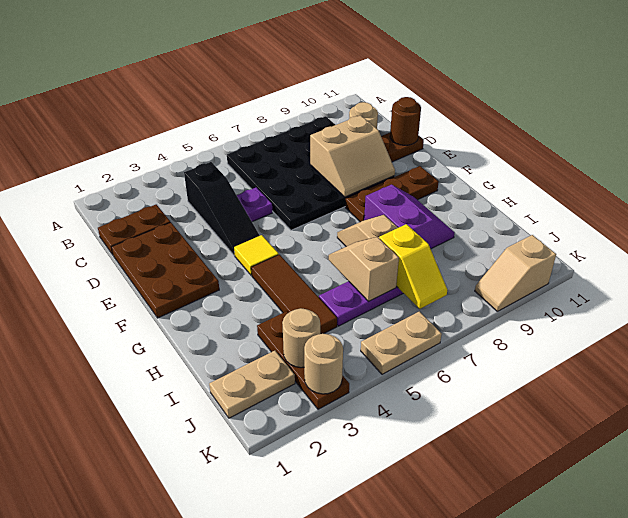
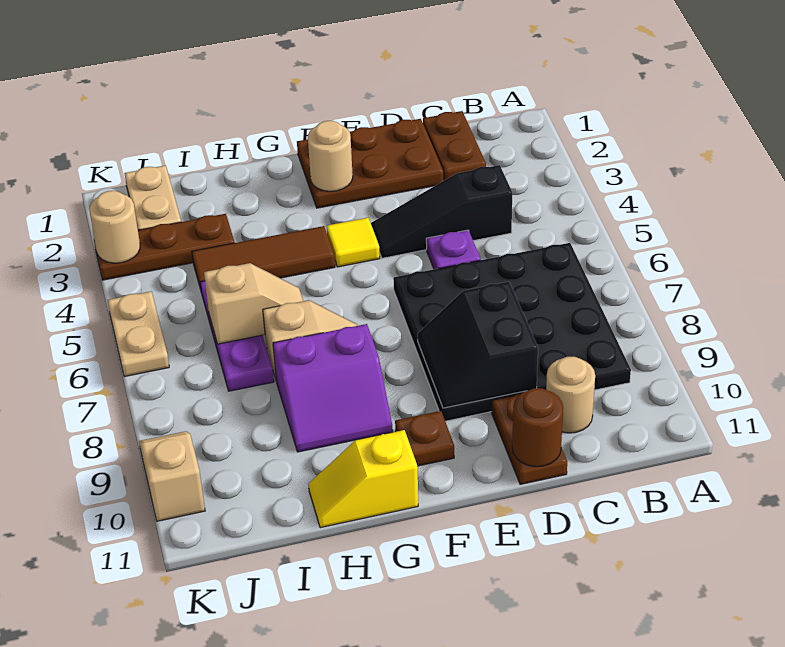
tan 2x2 slope [310,115,395,197] -> black 2x2 slope [418,282,538,408]
brown 1x3 plate [345,166,439,222] -> brown 1x1 plate [395,411,454,466]
yellow 1x2 slope [379,224,447,309] -> yellow 1x2 slope moved to [309,430,418,528]
tan 1x1 round brick [282,308,320,368] -> tan 1x1 round brick moved to [308,121,353,191]

